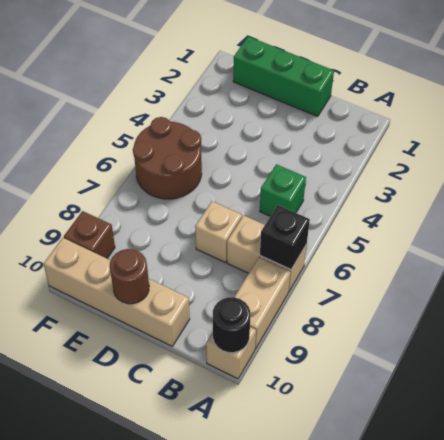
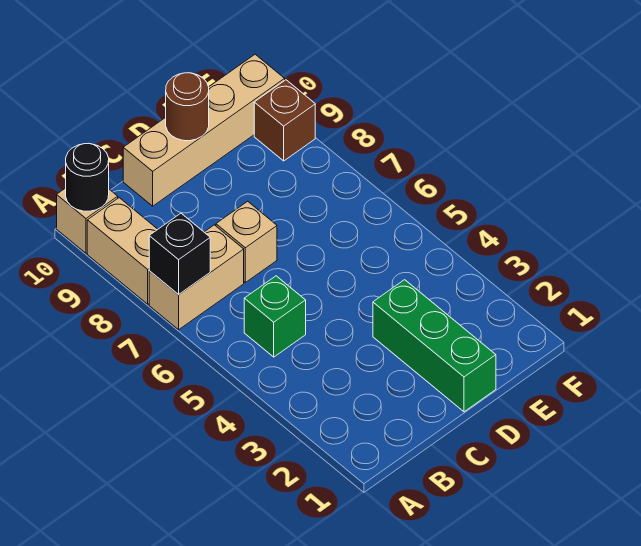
green 1x3 brick [233,36,334,116] -> green 1x3 brick turned to [373,280,496,412]
brown 2x2 round brick [133,117,202,199] -> none

